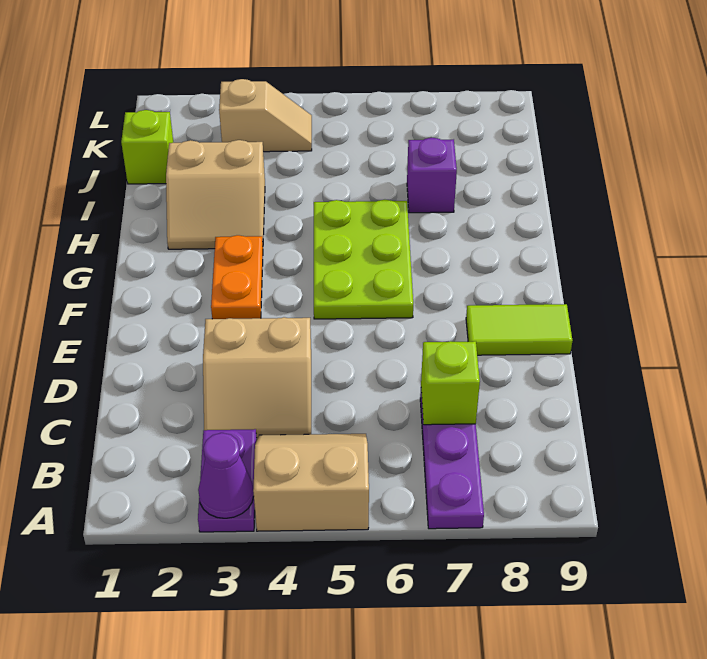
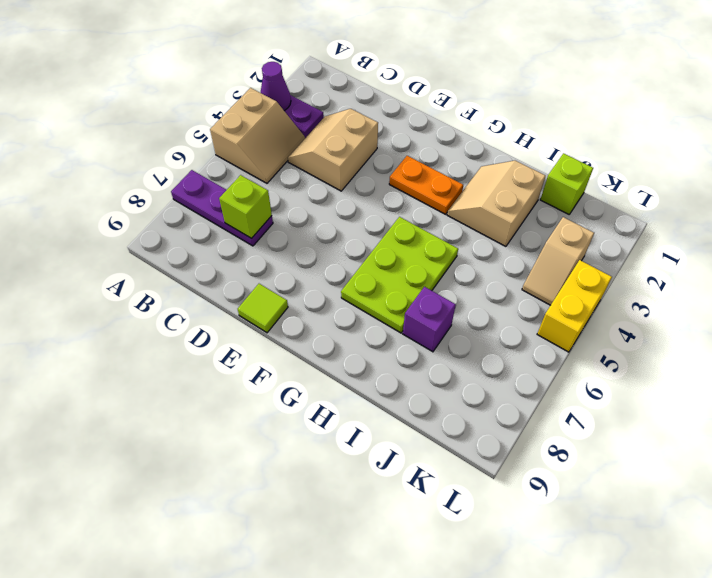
lime 1x2 tile [466,304,573,355] -> lime 1x1 tile [238,284,288,333]
lime 2x3 plate [314,200,413,319] -> lime 2x3 plate turned to [341,217,458,333]
none -> yellow 1x2 brick [537,260,612,352]

